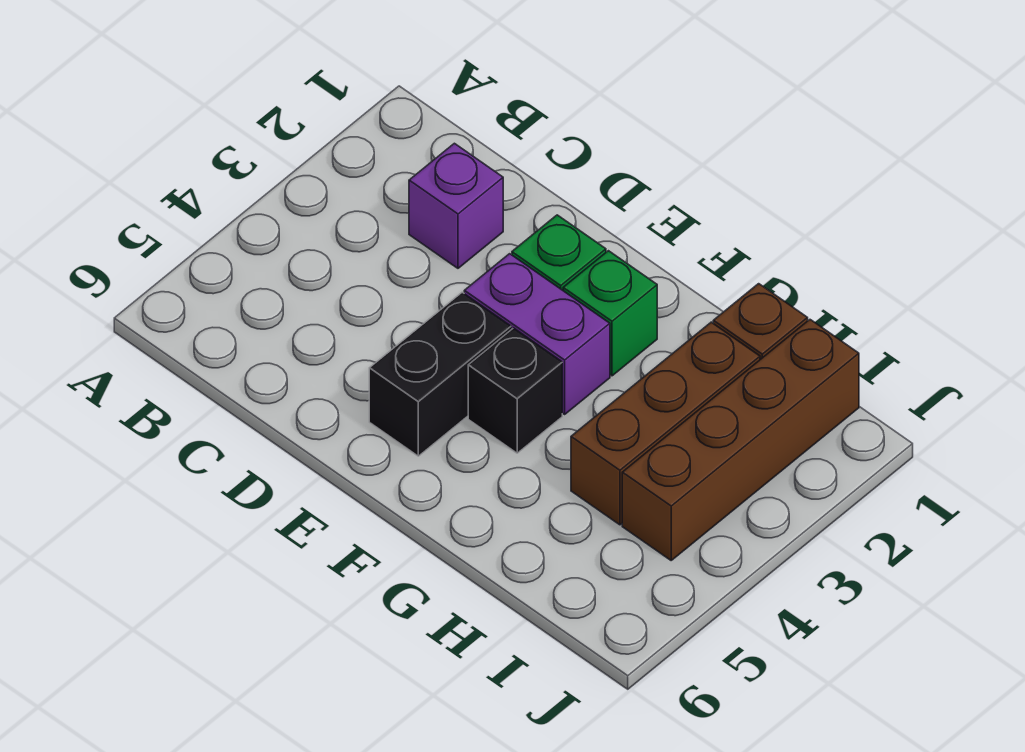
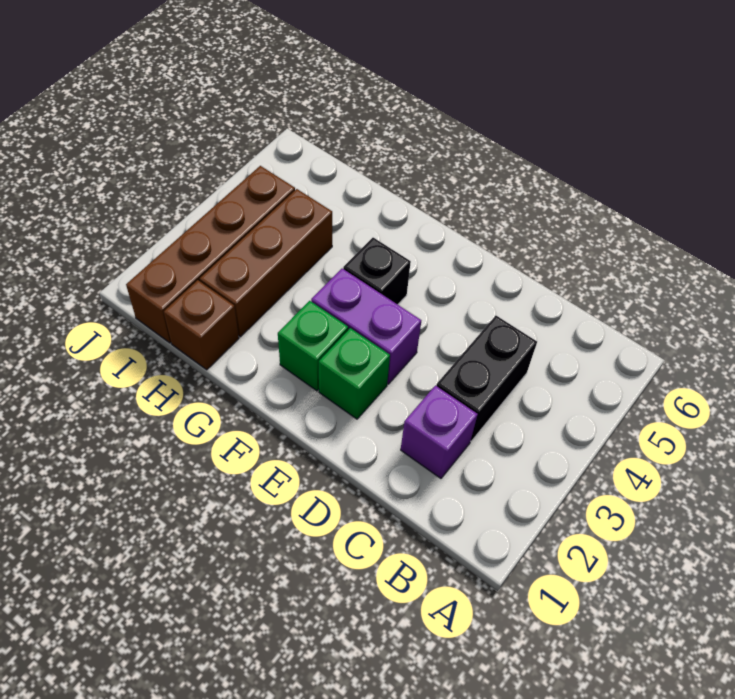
black 1x2 brick [369,292,511,456] -> black 1x2 brick moved to [436,316,537,441]

